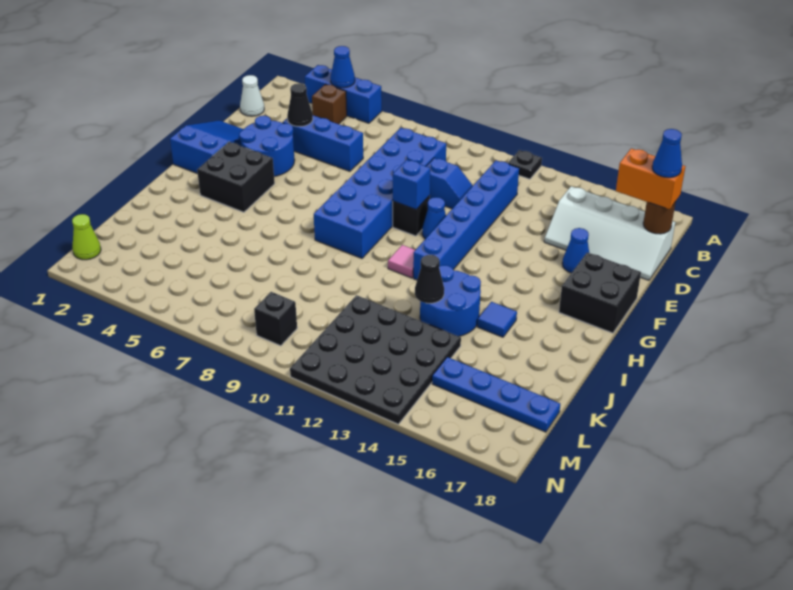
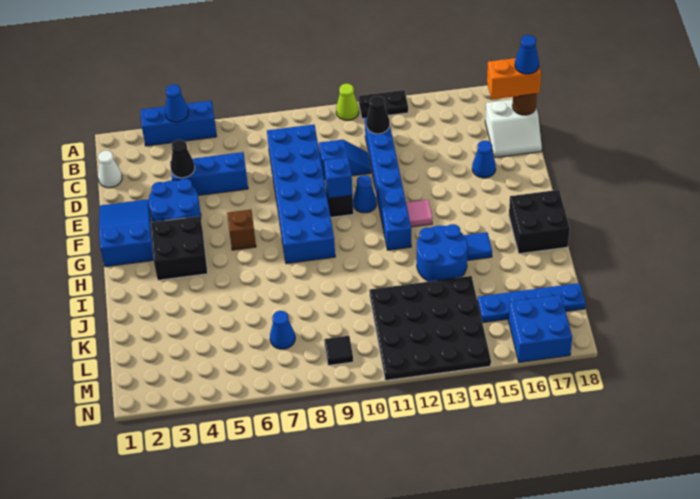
black 1x1 plate [508,150,542,179] -> black 1x2 plate [358,90,408,119]
brown 1x1 brick [312,84,347,124] -> brown 1x1 brick moved to [227,210,256,250]
white 2x4 slope [544,186,675,280] -> white 2x2 slope [485,99,542,158]
black 2x2 brick [559,252,641,333] -> black 2x2 brick moved to [509,190,570,254]
pink 1x1 tile [388,245,415,278] -> pink 1x1 tile moved to [406,200,432,227]
black 1x1 cone [415,255,444,303] -> black 1x1 cone moved to [366,96,390,134]
none -> blue 1x1 cone [270,311,295,349]
lime 1x1 cone [72,214,101,260] -> lime 1x1 cone moved to [336,84,359,120]
black 1x1 brick [254,292,297,346] -> black 1x1 tile [324,336,353,366]
none -> blue 2x2 brick [508,295,572,362]

